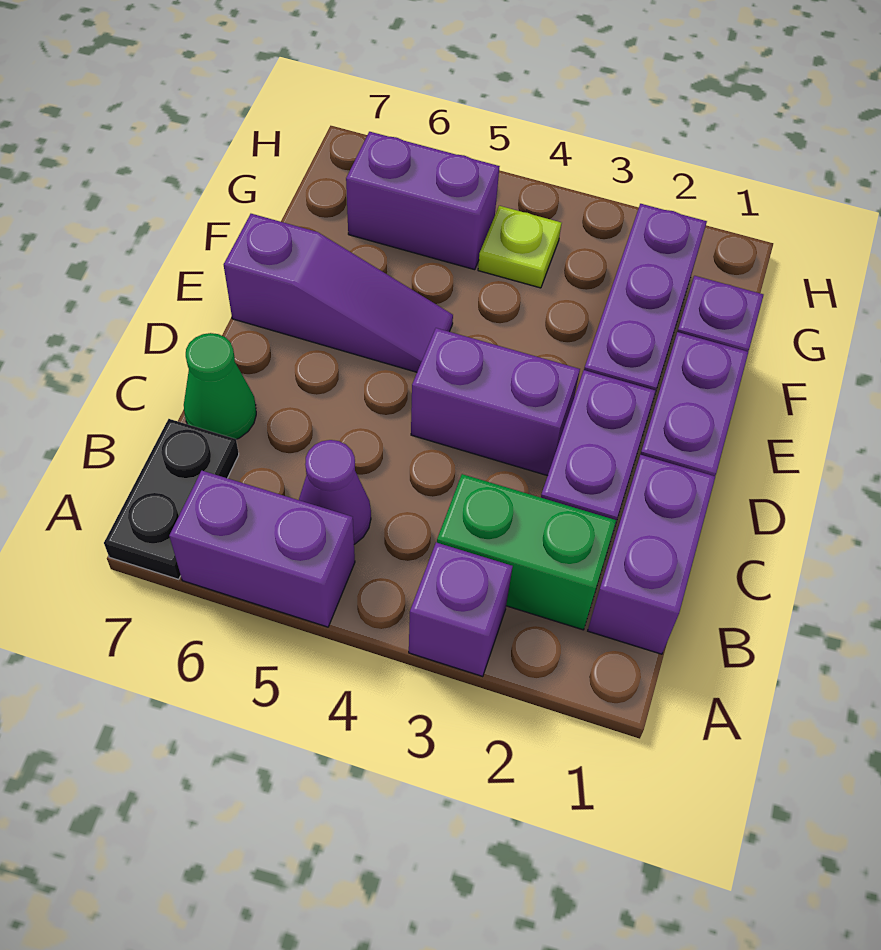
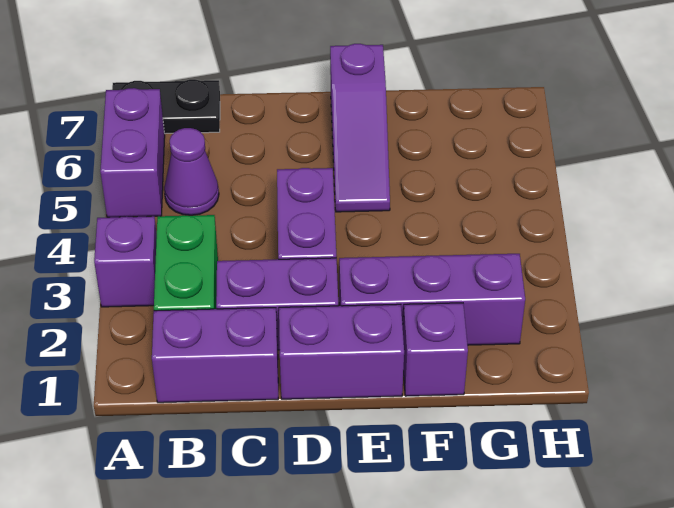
green 1x1 cone [184,333,256,439] -> none
lime 1x1 plate [478,206,561,288] -> none
purple 1x2 brick [346,132,500,270] -> none

